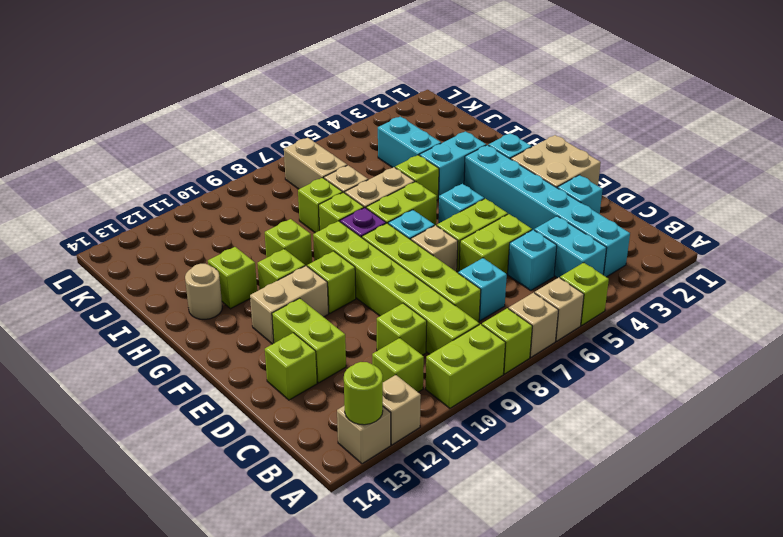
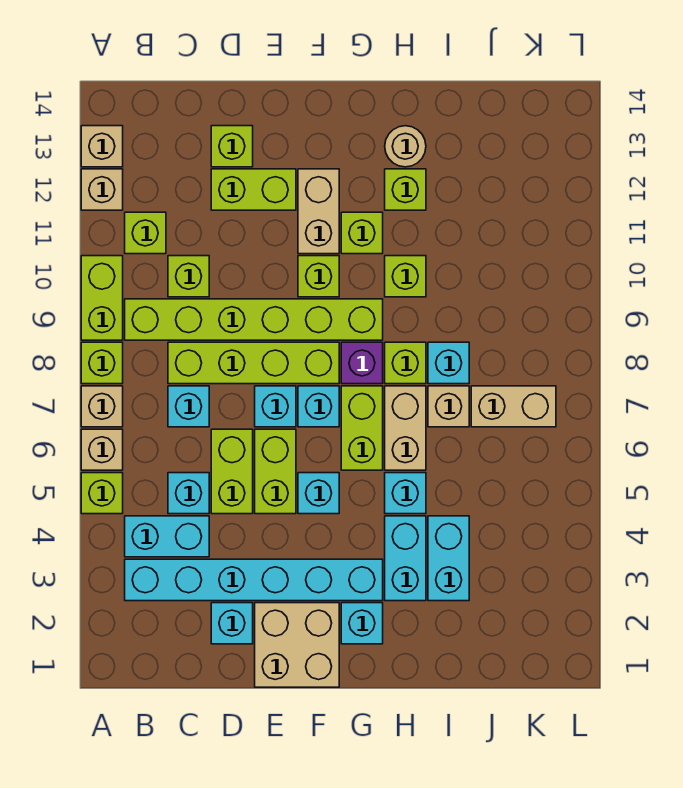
lime 1x1 round brick [344,362,383,425] -> none
tan 1x1 brick [411,225,458,272] -> cyan 1x1 brick [255,386,296,427]
lime 1x1 brick [395,155,439,200] -> cyan 1x1 brick [385,473,426,514]
cyan 1x2 brick [378,117,441,168] -> cyan 1x2 brick turned to [428,516,469,601]
lime 1x1 brick [298,178,343,233] -> cyan 1x1 brick [428,342,469,384]

